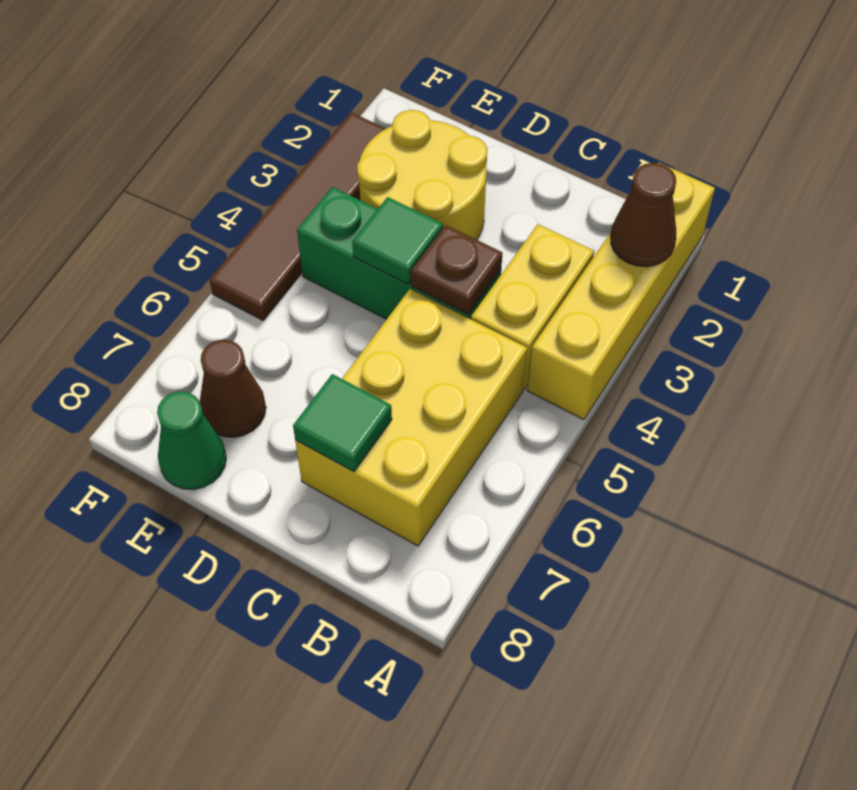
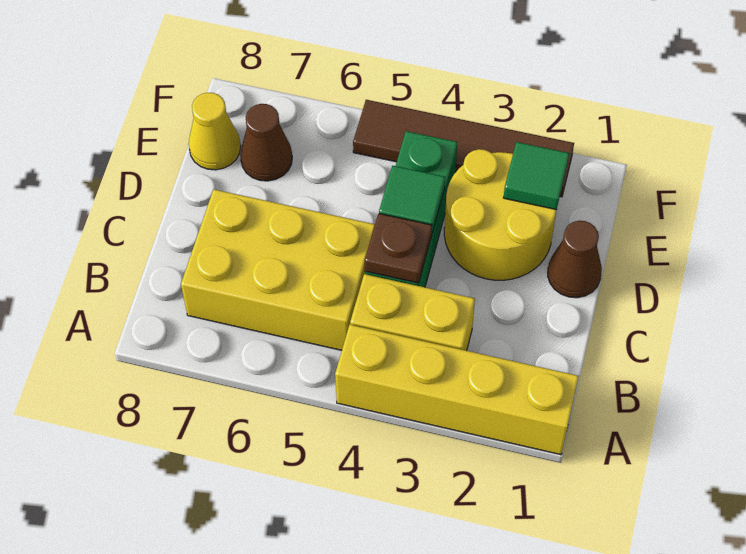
brown 1x1 cone [611,163,676,267] -> brown 1x1 cone moved to [548,221,602,298]
green 1x1 tile [293,374,392,472] -> green 1x1 tile moved to [504,142,569,210]
green 1x1 cone [157,391,226,490] -> yellow 1x1 cone [189,93,241,170]

